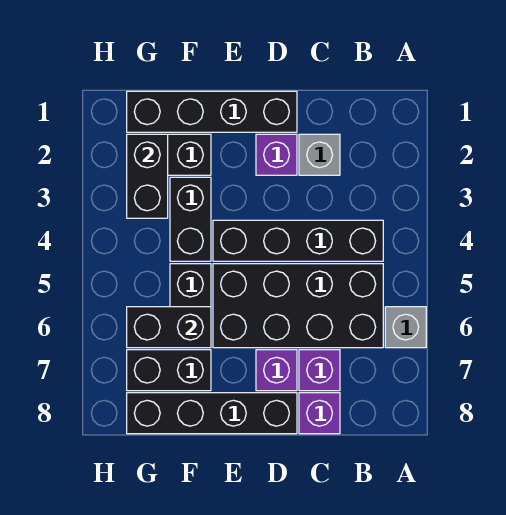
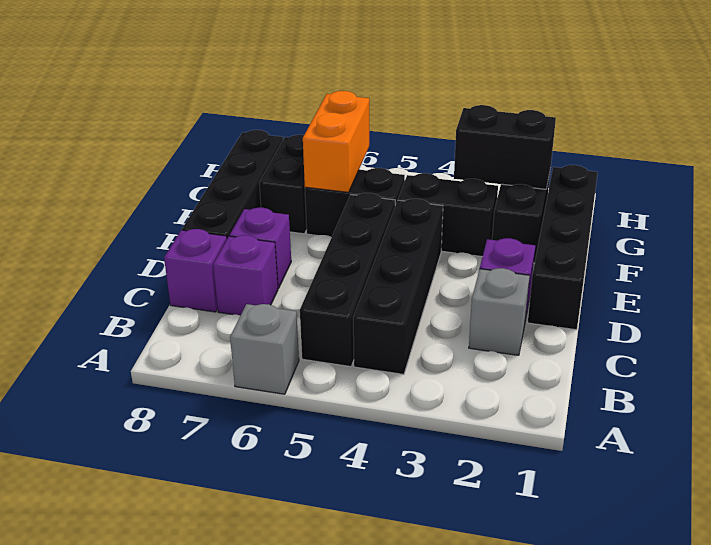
black 2x4 brick [213,264,383,348] -> black 1x4 brick [300,193,395,367]
black 1x2 brick [127,307,211,348] -> orange 1x2 brick [303,91,369,192]

